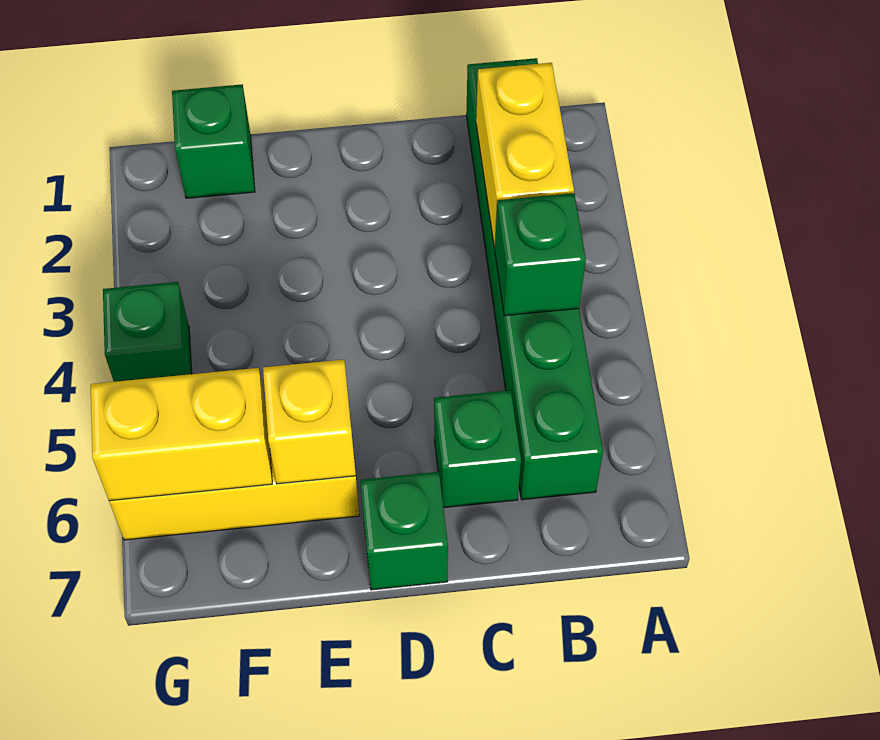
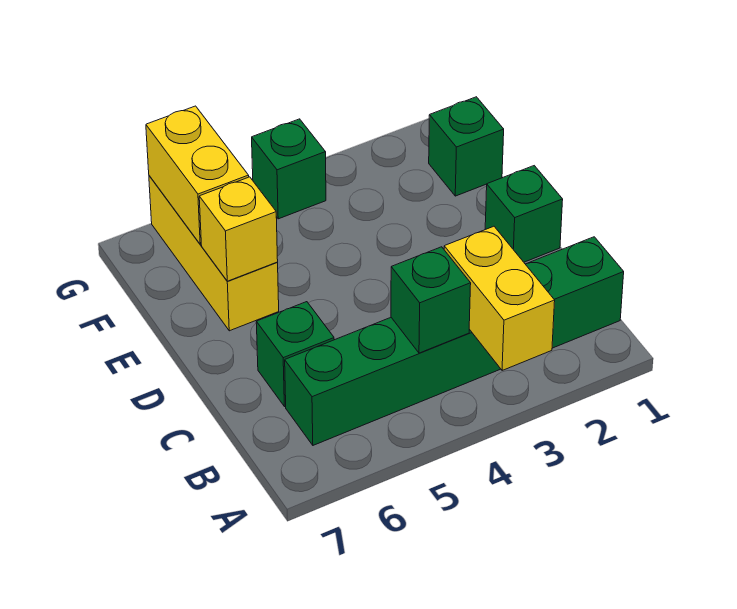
yellow 1x2 brick [476,63,574,248] -> yellow 1x2 brick turned to [444,226,555,371]
green 1x1 brick [360,472,448,590] -> green 1x1 brick moved to [485,166,563,262]

